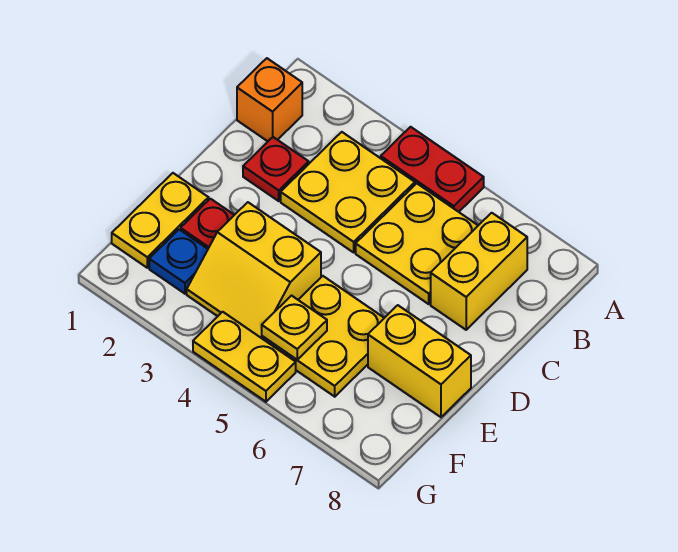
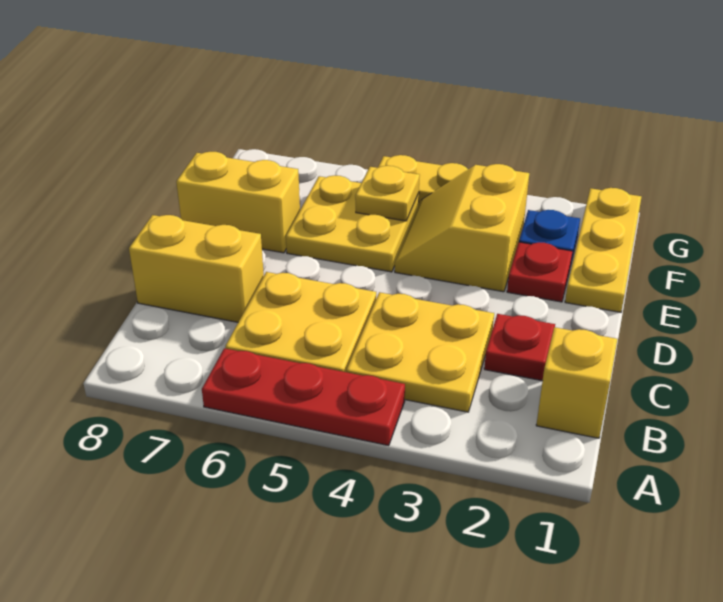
red 1x2 plate [381,127,484,212] -> red 1x3 plate [202,348,405,446]
orange 1x1 brick [237,58,302,141] -> yellow 1x1 brick [536,327,617,438]
yellow 1x2 brick [431,213,527,330] -> yellow 1x2 brick turned to [129,215,264,322]
yellow 1x2 plate [112,173,209,268] -> yellow 1x3 plate [565,188,641,312]
yellow 2x2 slope [187,202,321,338] -> yellow 2x2 slope turned to [395,164,529,292]

